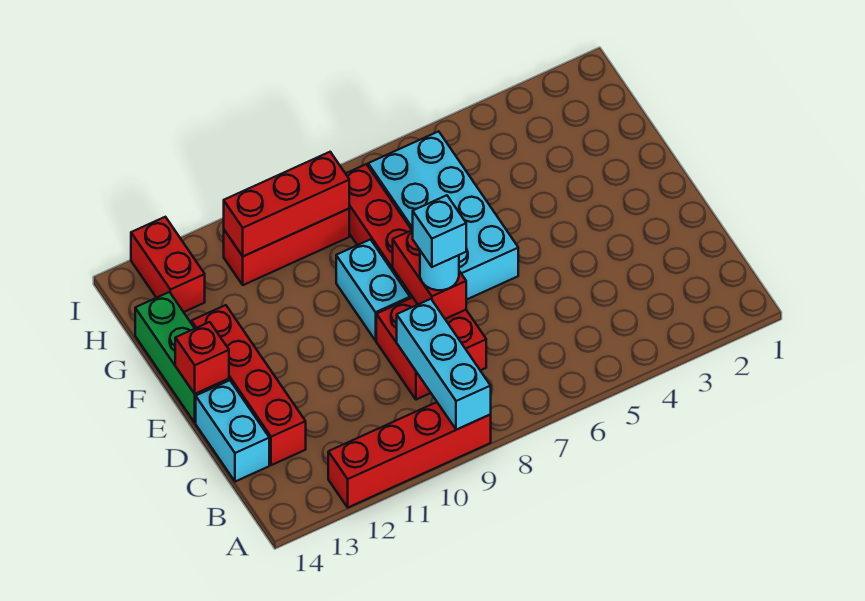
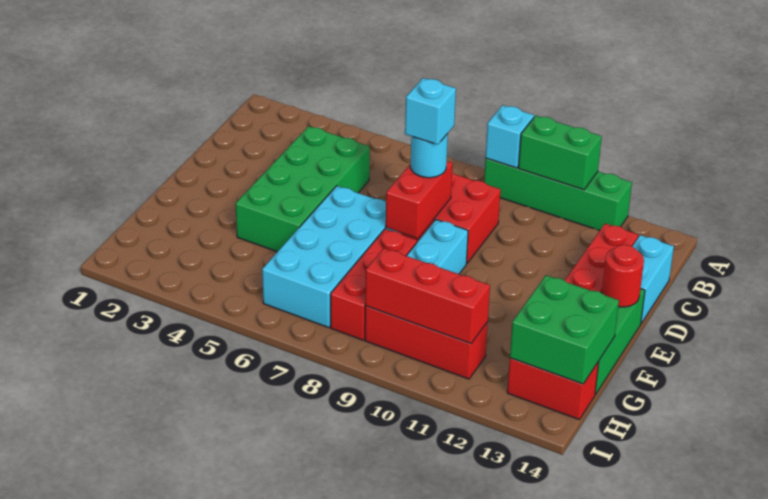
red 1x4 brick [328,402,491,507] -> green 1x4 brick [484,158,632,231]
cyan 1x3 brick [397,299,491,430] -> cyan 1x1 brick [486,105,534,168]
none -> green 1x2 brick [519,116,602,190]
none -> green 2x4 brick [236,126,370,252]
red 1x1 brick [175,322,229,394] -> red 1x1 round brick [602,245,644,307]
none -> green 2x2 brick [510,275,619,384]
red 1x2 brick [131,217,205,312] -> red 1x2 brick turned to [507,358,599,420]

